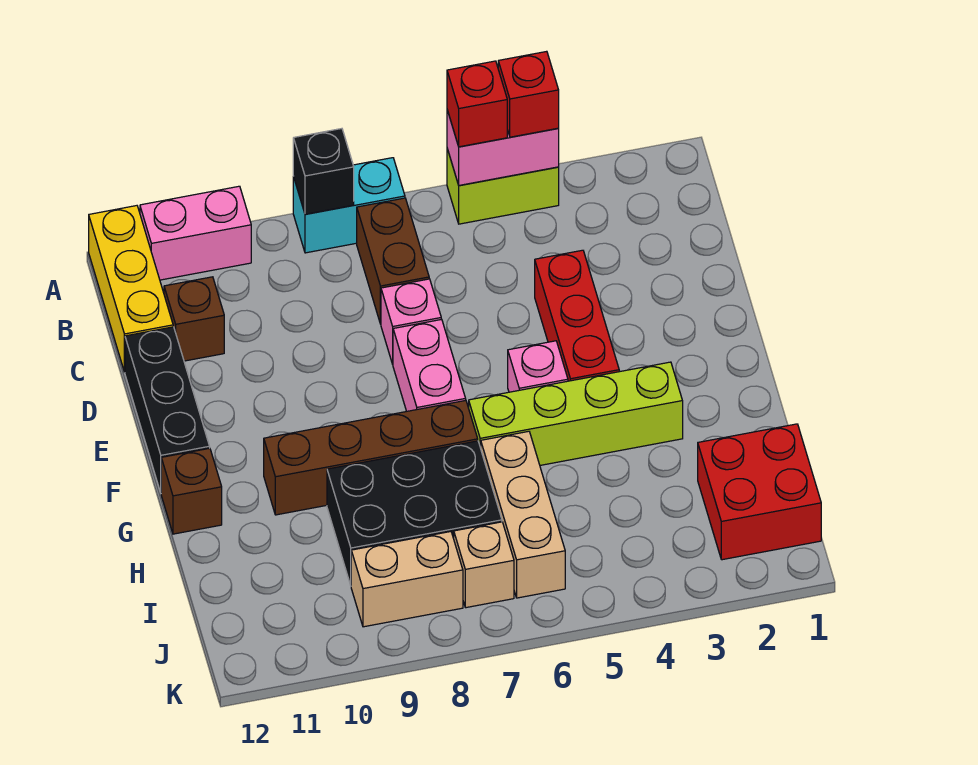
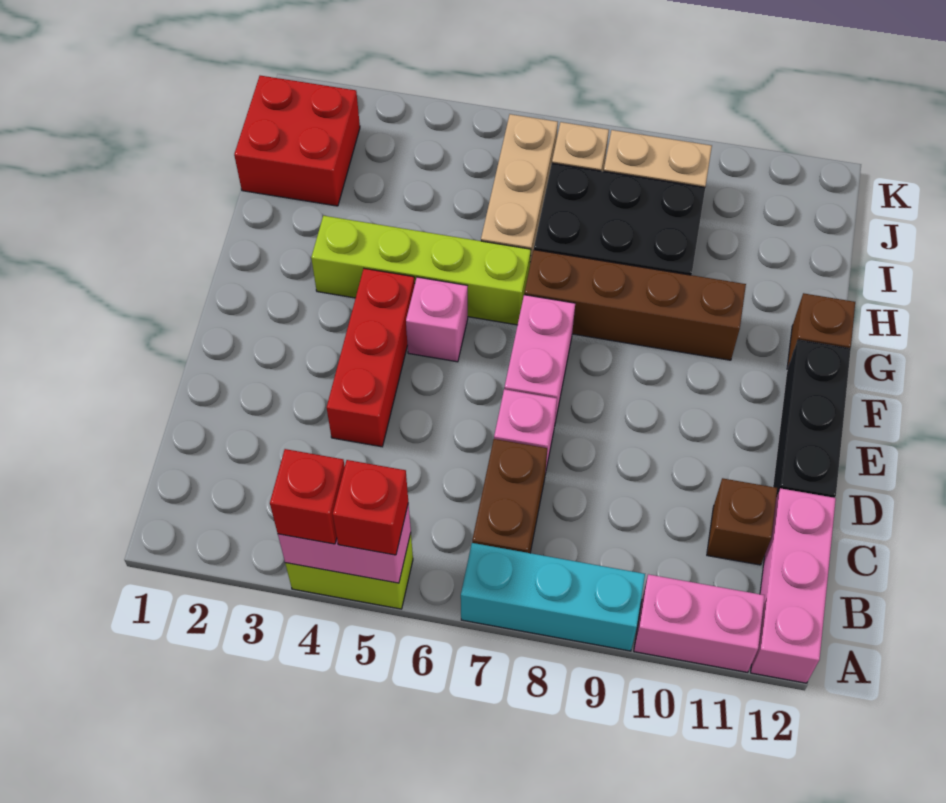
cyan 1x2 brick [293,158,405,253] -> cyan 1x3 brick [461,543,645,651]
black 1x1 brick [293,129,354,214] -> none
yellow 1x3 brick [89,206,173,372] -> pink 1x3 brick [751,488,836,683]

